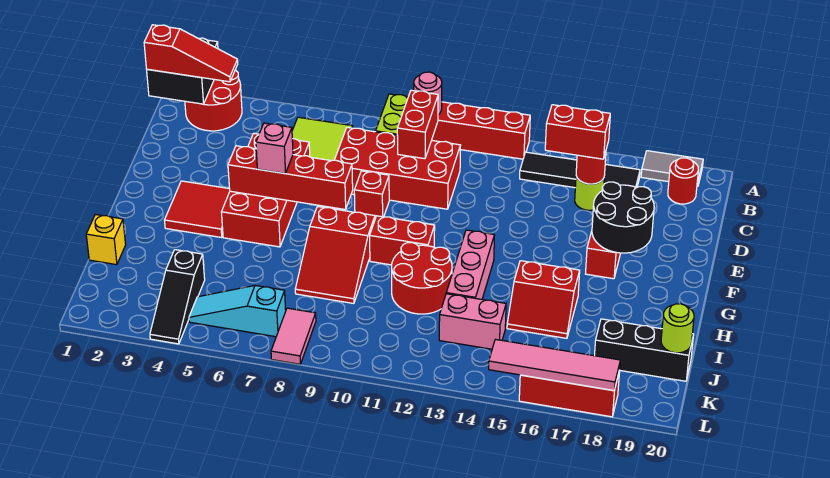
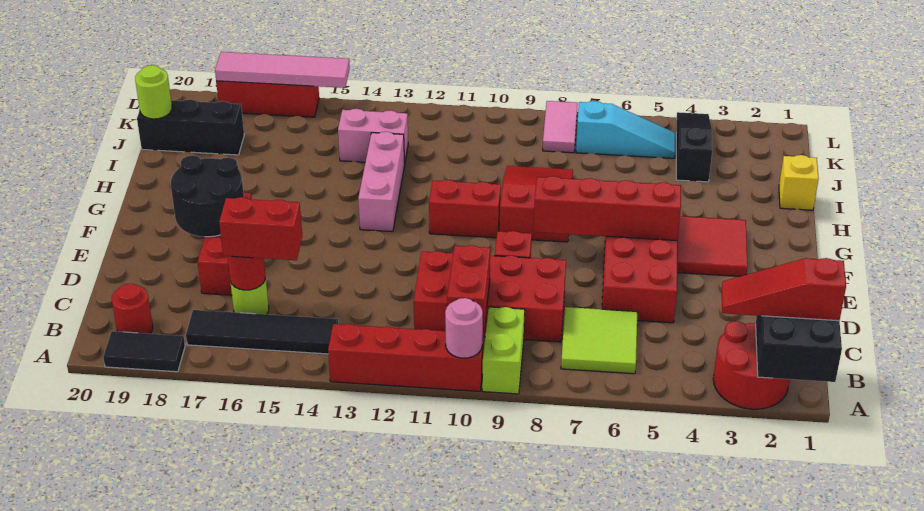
grey 1x2 tile [641,151,703,186] -> black 1x2 tile [103,331,185,372]
pink 1x1 brick [256,123,293,173] -> none
red 2x2 round brick [392,243,452,314] -> none
red 2x2 slope [507,261,580,338] -> none

